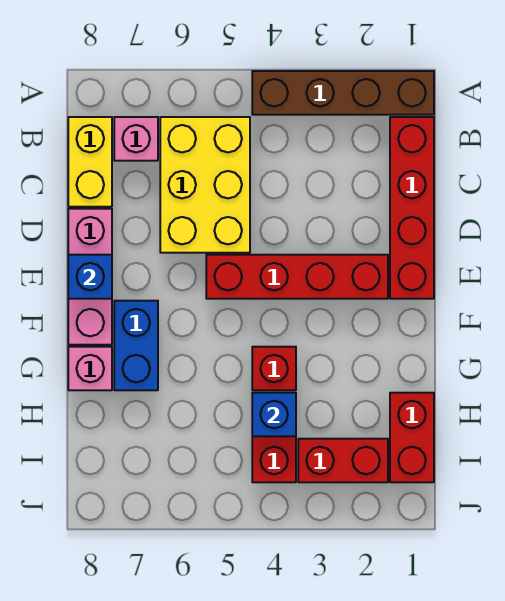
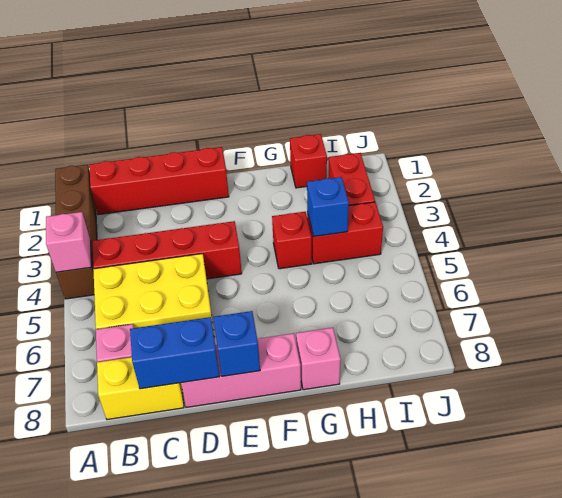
none -> pink 1x1 brick [46,212,91,272]
red 1x4 brick [206,255,388,299] -> red 1x4 brick turned to [92,221,242,279]
blue 1x2 brick [114,301,158,390] -> blue 1x2 brick moved to [130,317,220,389]
red 1x2 brick [390,393,434,482] -> red 1x1 brick [290,134,327,188]

